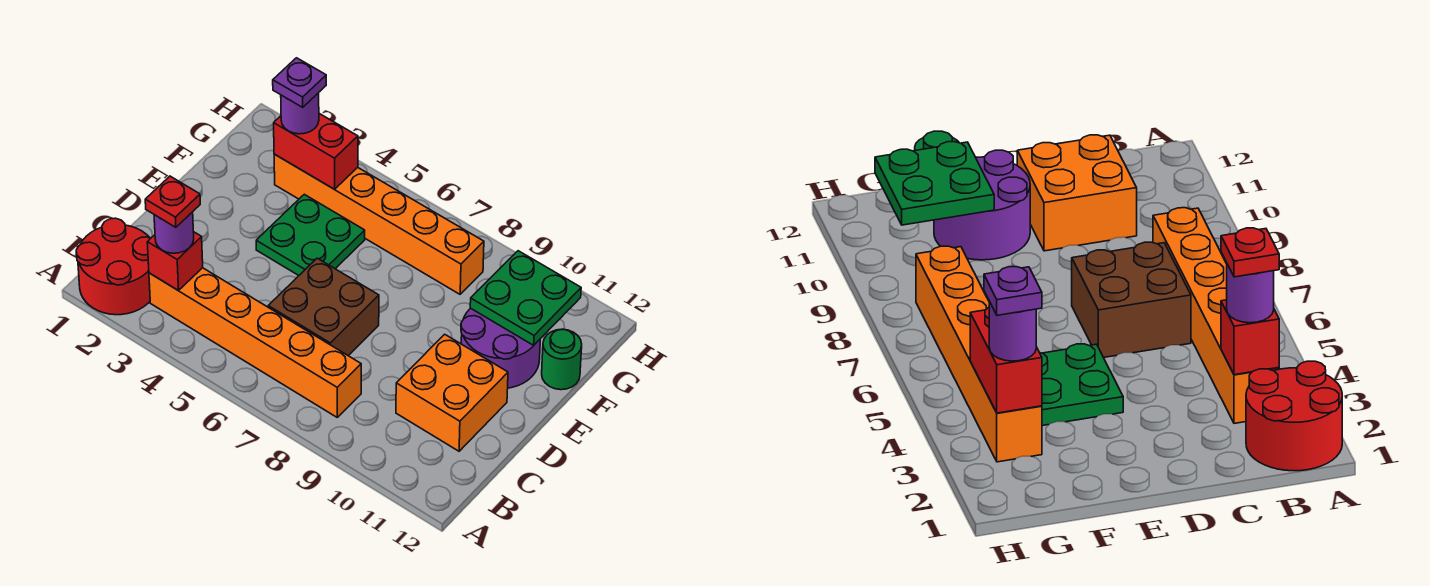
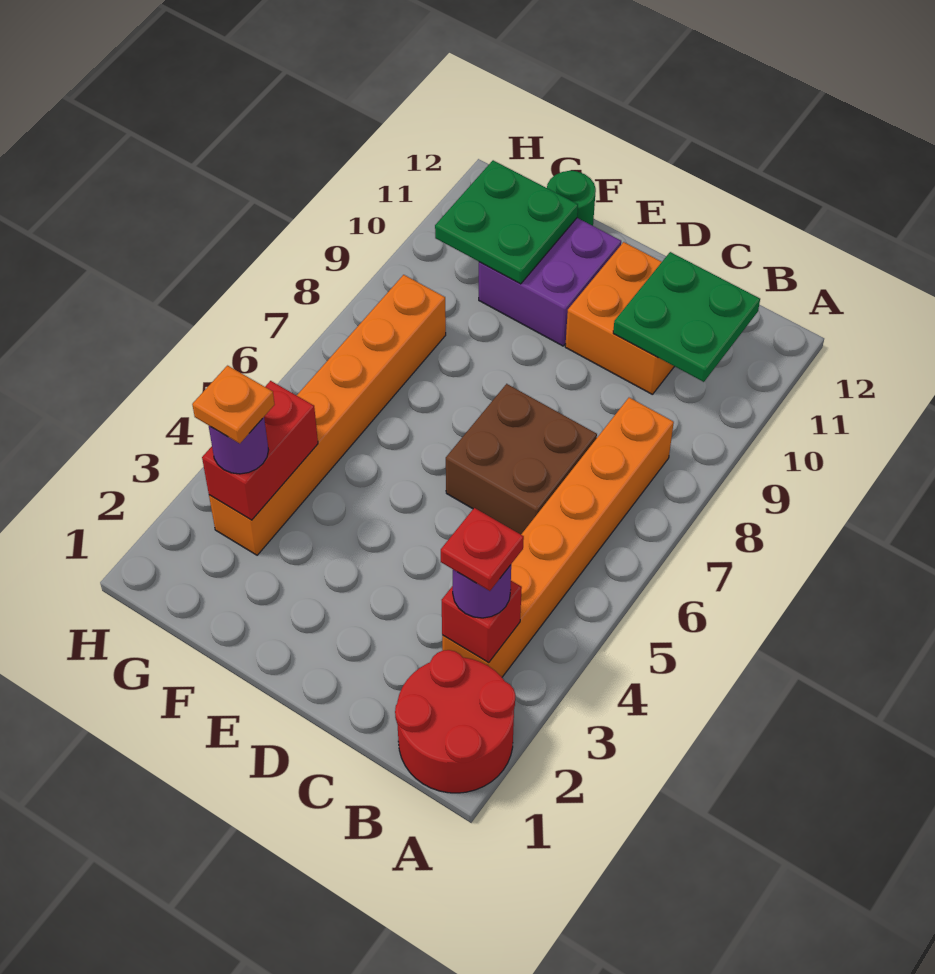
green 2x2 plate [256,194,365,275] -> green 2x2 plate moved to [613,252,760,382]
purple 2x2 round brick [461,308,540,388] -> purple 2x2 brick [479,218,621,346]
purple 1x1 plate [273,58,326,107] -> orange 1x1 plate [192,366,275,444]

